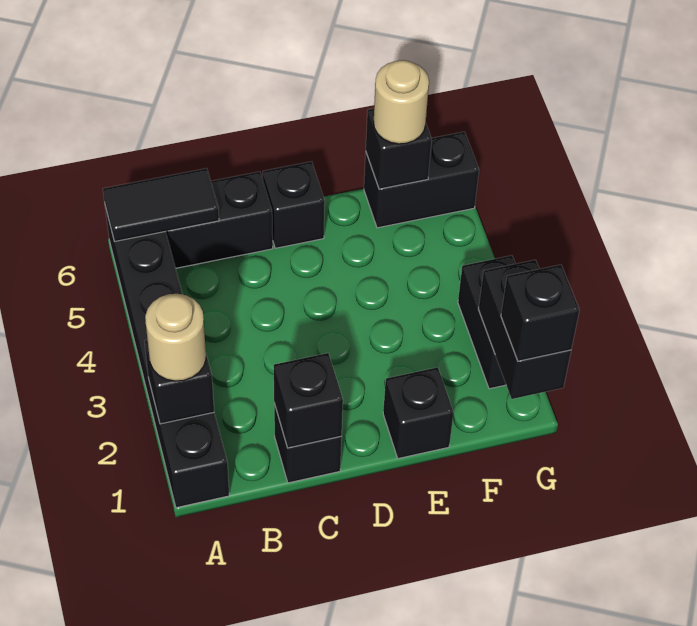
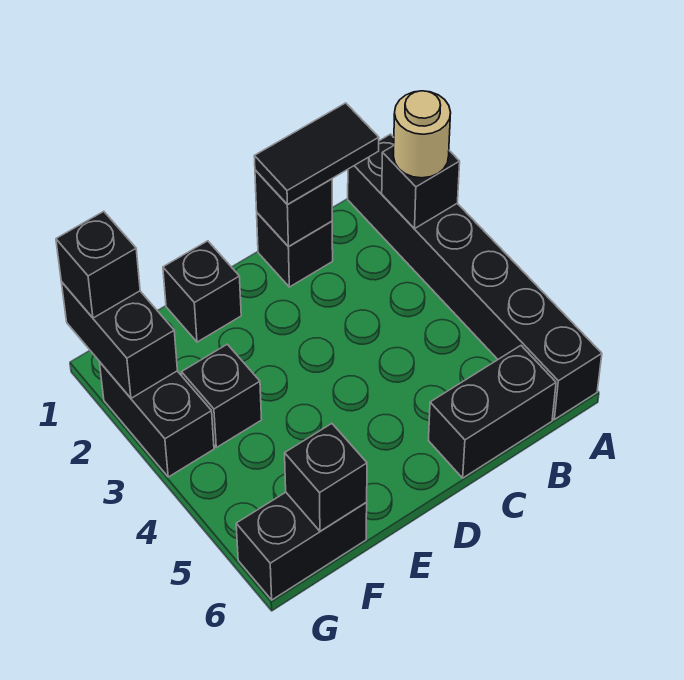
black 1x2 tile [103,168,219,242] -> black 1x2 tile moved to [254,103,379,204]
black 1x1 brick [263,161,325,248] -> black 1x1 brick moved to [182,344,262,448]
tan 1x1 round brick [374,60,429,144] -> none

